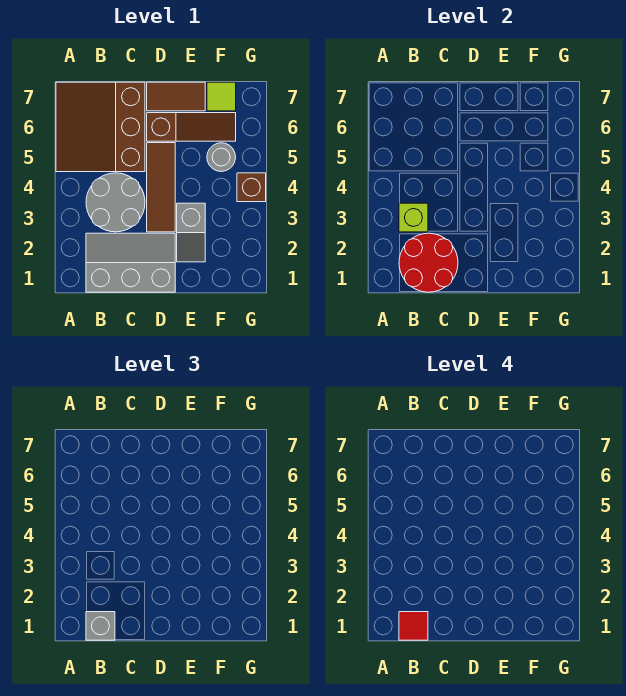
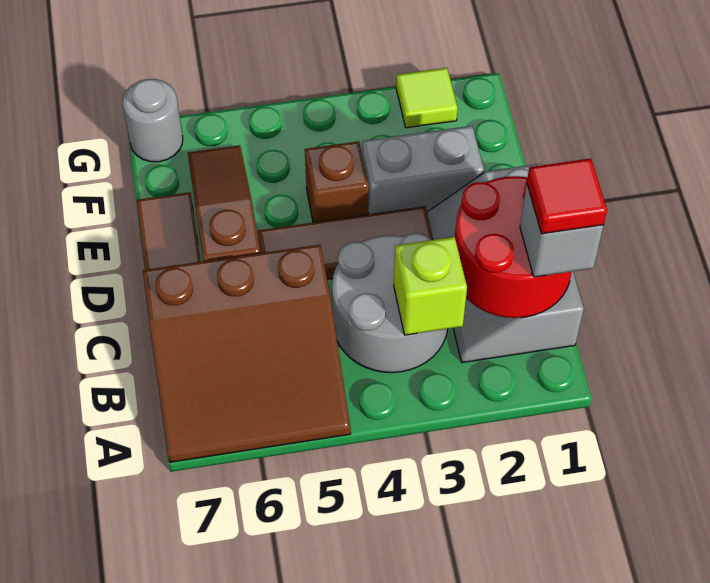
grey 1x2 slope [177,203,205,262] -> grey 1x2 brick [362,126,484,215]
grey 1x1 round brick [207,143,236,172] -> grey 1x1 round brick moved to [123,79,183,162]
lime 1x1 tile [207,82,236,111] -> lime 1x1 tile moved to [396,68,458,128]
brown 1x1 brick [237,173,266,202] -> brown 1x1 brick moved to [305,141,369,222]

